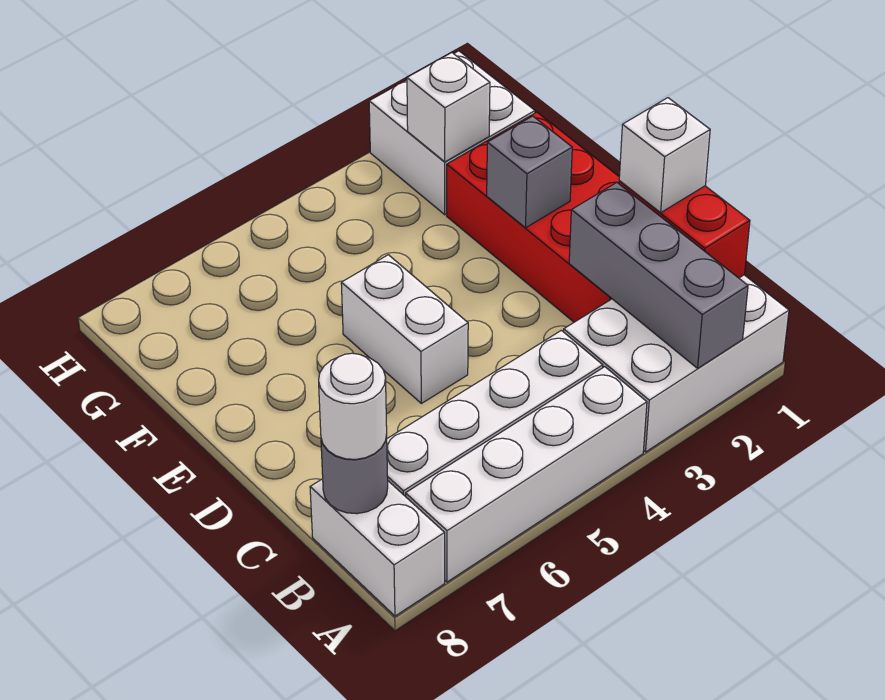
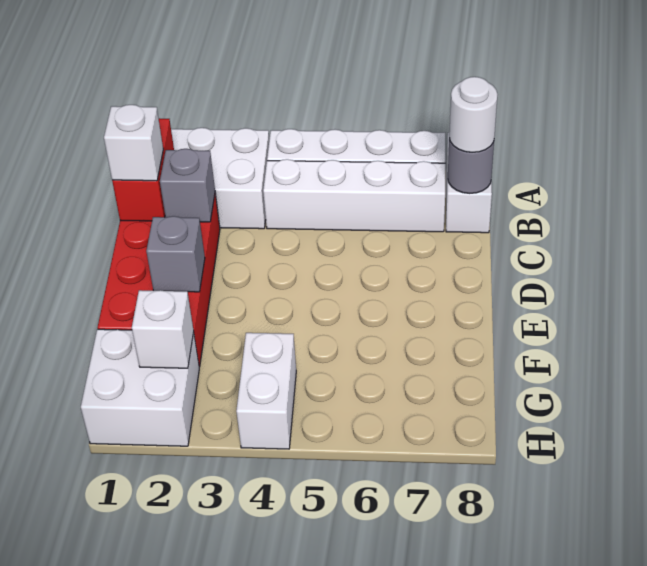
grey 1x3 brick [569,182,748,368] -> grey 1x1 brick [160,149,215,222]
white 1x2 brick [341,255,468,403] -> white 1x2 brick moved to [236,333,296,449]

